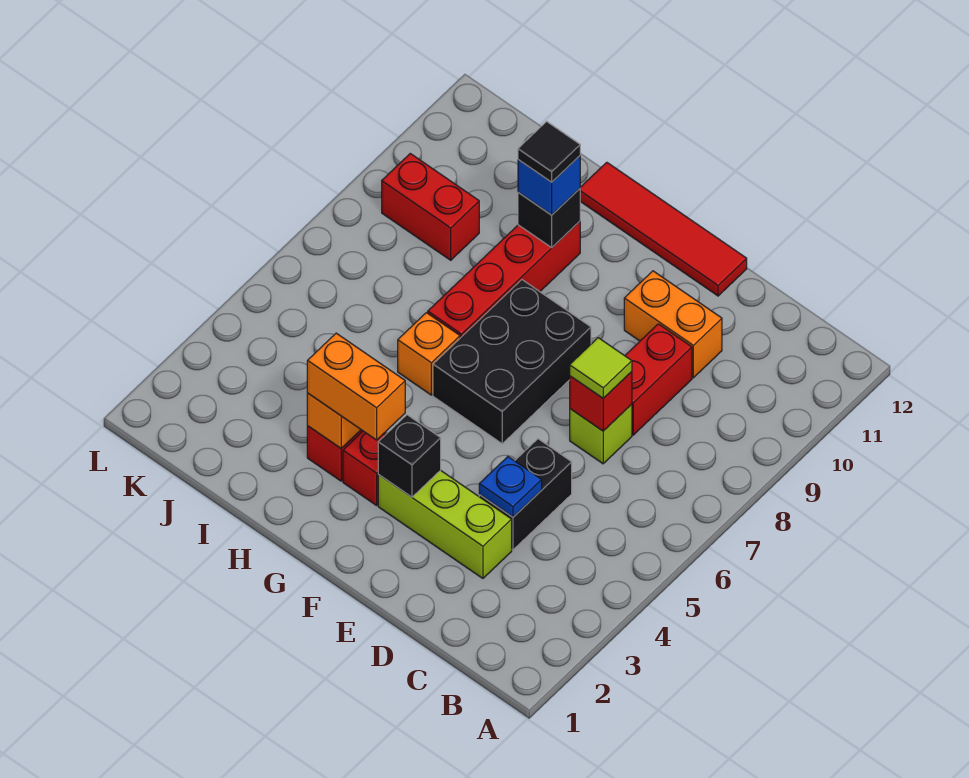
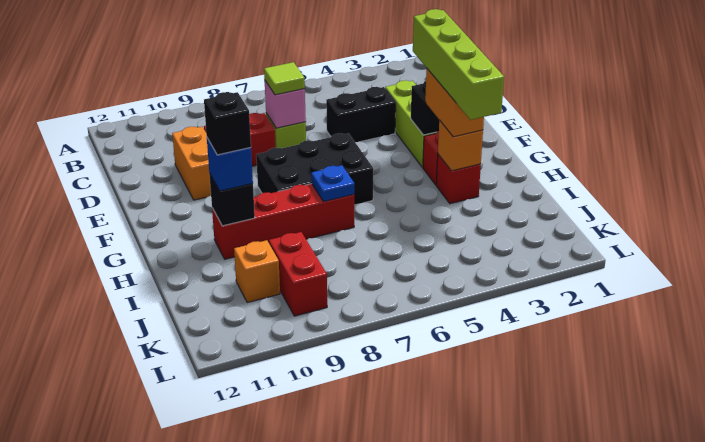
blue 1x1 plate [479,457,542,517] -> blue 1x1 plate moved to [311,165,354,202]
red 1x1 brick [570,372,632,431] -> pink 1x1 brick [265,81,306,128]
red 1x4 tile [580,162,747,296] -> none
none -> lime 1x4 brick [413,9,504,120]
orange 1x1 brick [398,313,460,395] -> orange 1x1 brick moved to [234,240,280,303]
black 1x1 tile [518,121,580,182] -> black 1x1 brick [204,92,251,155]

